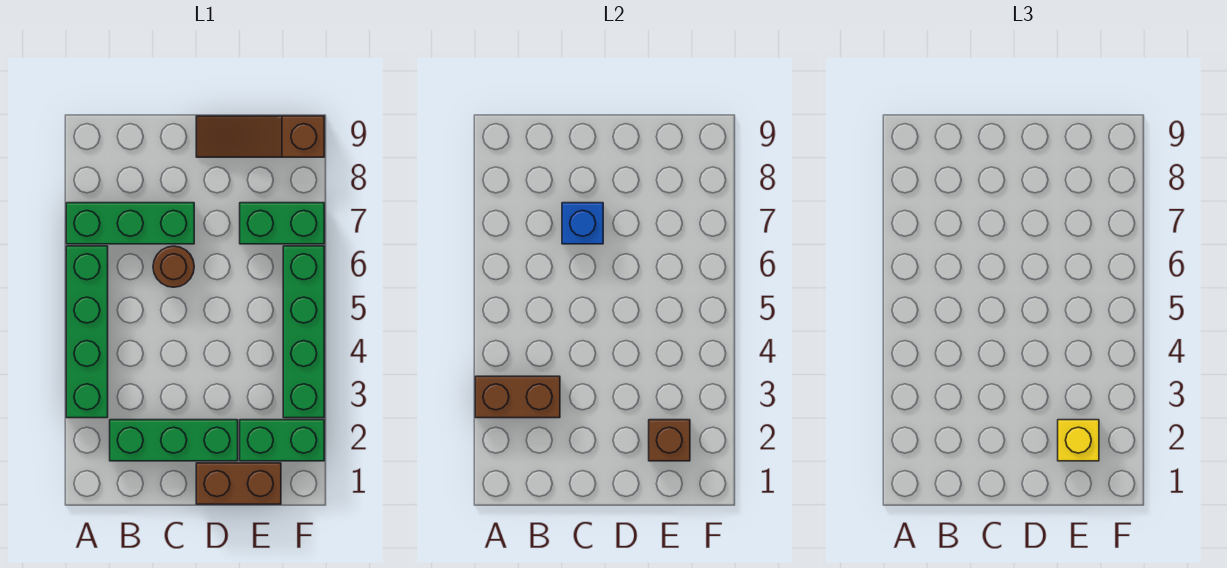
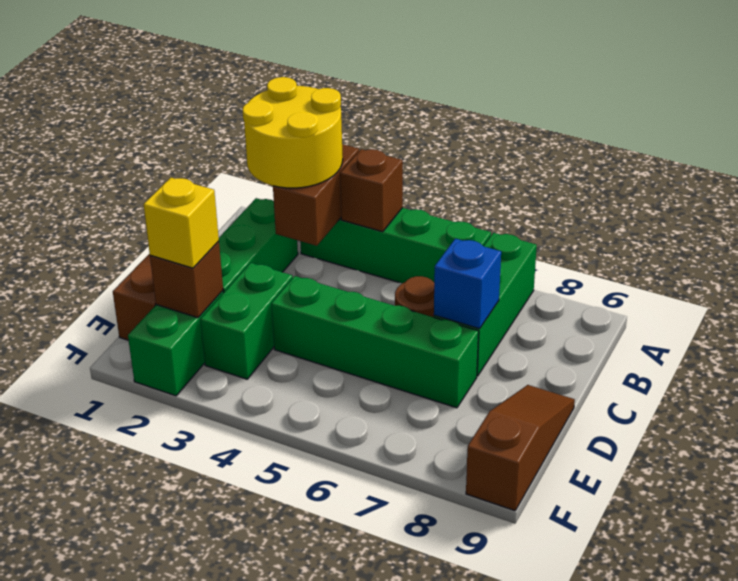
none -> yellow 2x2 round brick [243,77,343,188]
none -> brown 1x1 brick [340,149,403,232]
green 1x2 brick [240,203,324,244] -> green 1x2 brick moved to [200,263,293,379]
green 1x4 brick [283,246,324,418] -> green 1x4 brick moved to [271,276,479,408]

